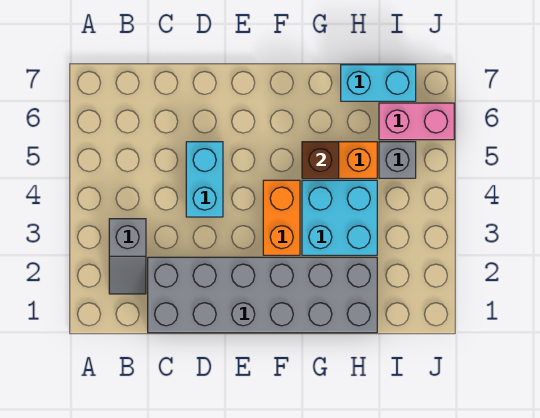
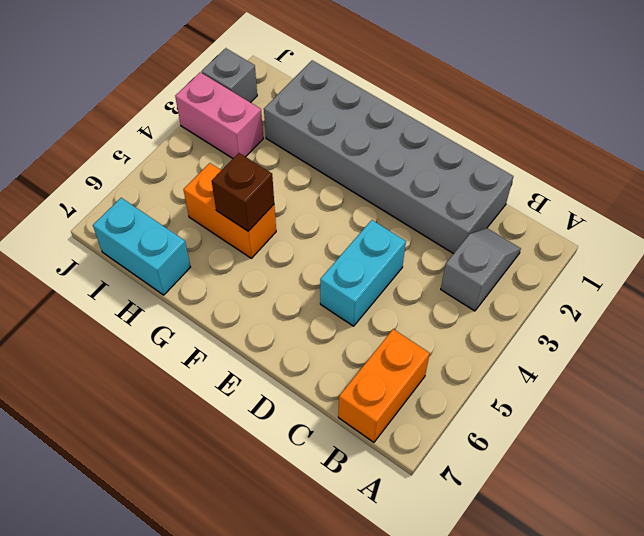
orange 1x2 brick [263,180,300,255] -> orange 1x2 brick moved to [338,329,430,442]
cyan 2x2 brick [302,180,377,255] -> none
grey 1x1 brick [379,142,416,178] -> grey 1x1 brick moved to [202,48,257,103]
pink 1x2 brick [379,103,454,140] -> pink 1x2 brick moved to [175,72,263,158]

